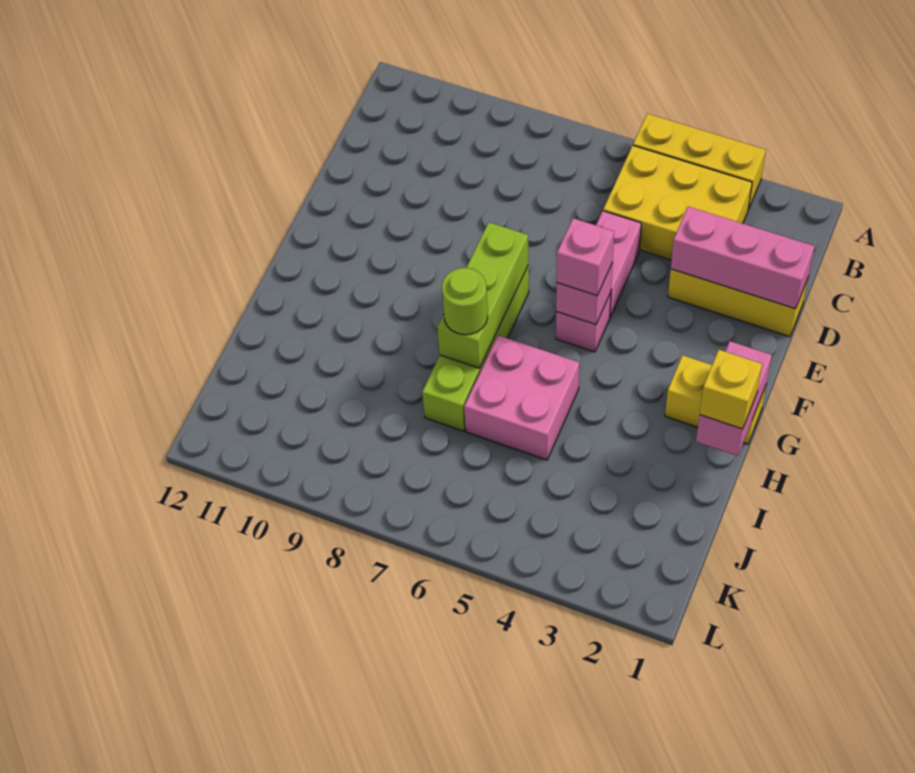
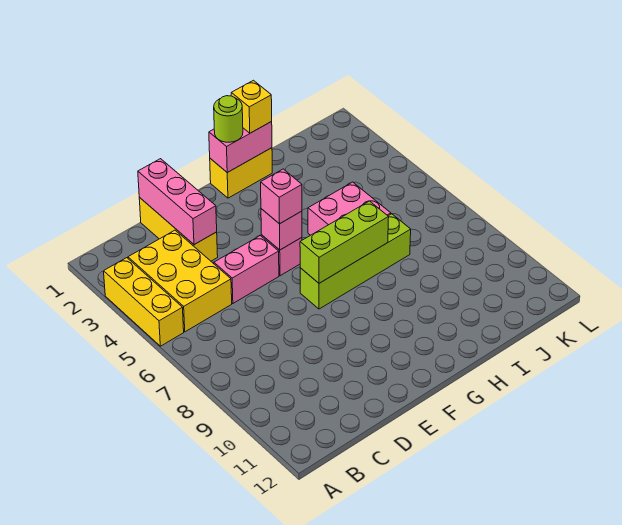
yellow 1x2 brick [665,355,766,444] -> yellow 1x2 brick turned to [210,148,272,198]
lime 1x1 round brick [442,268,488,335] -> lime 1x1 round brick moved to [214,96,243,142]

